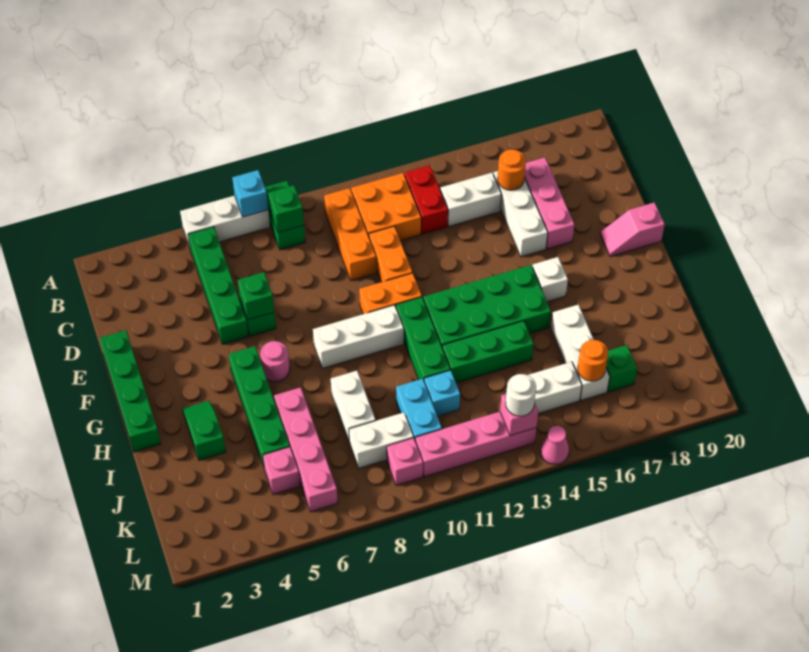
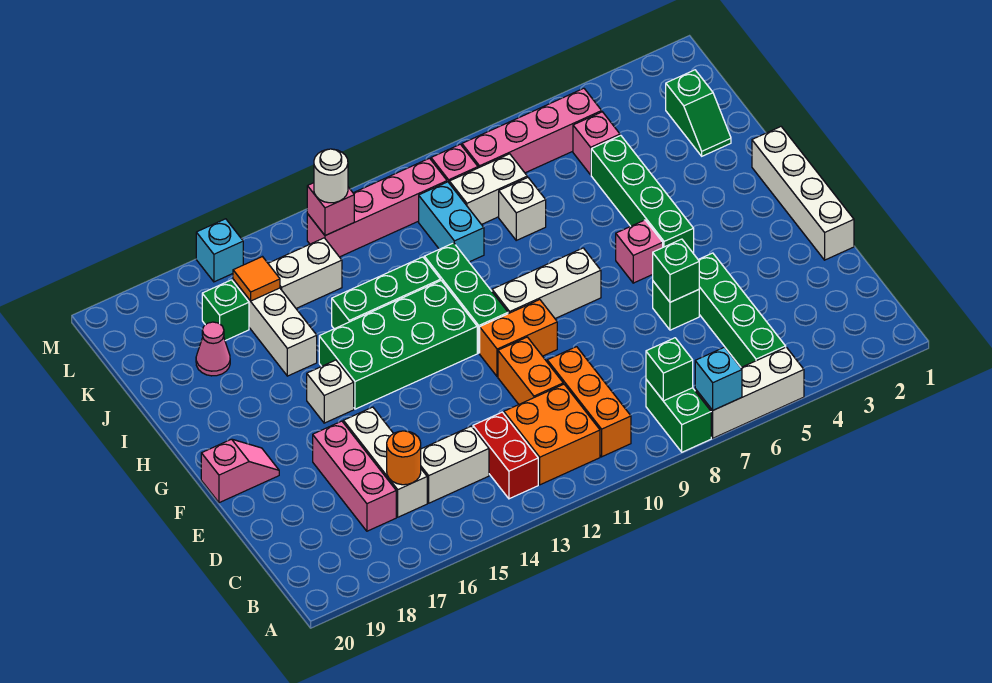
green 1x4 brick [99,330,161,452] -> white 1x4 brick [752,127,854,260]
pink 1x1 round brick [260,341,290,382] -> pink 1x1 brick [616,220,663,283]
green 1x2 slope [183,401,226,460] -> green 1x2 slope moved to [666,70,731,156]
pink 1x4 brick [274,387,338,512] -> pink 1x4 brick turned to [462,88,602,173]
white 1x2 brick [331,371,375,441] -> white 1x1 brick [499,177,546,240]
cyan 1x1 brick [424,370,460,416] -> cyan 1x1 brick moved to [196,219,243,282]
orange 1x1 round brick [578,340,608,381] -> orange 1x1 tile [233,257,280,301]
pink 1x1 cone [541,426,569,465] -> pink 1x1 cone moved to [196,322,230,376]

